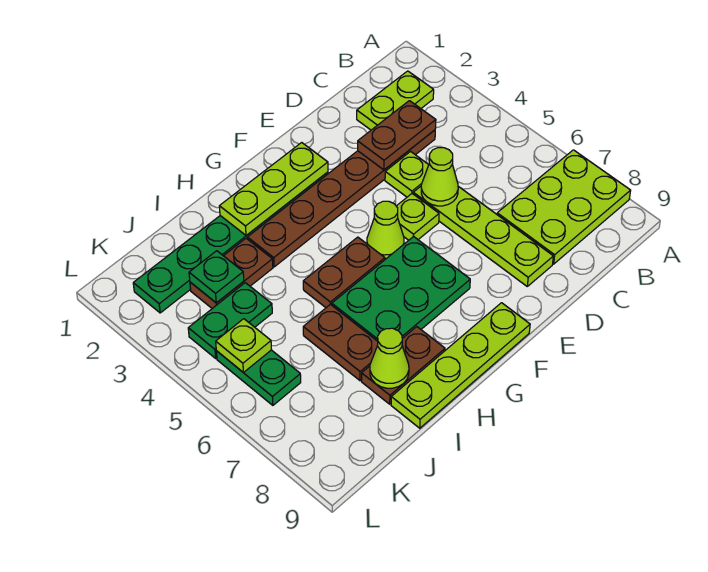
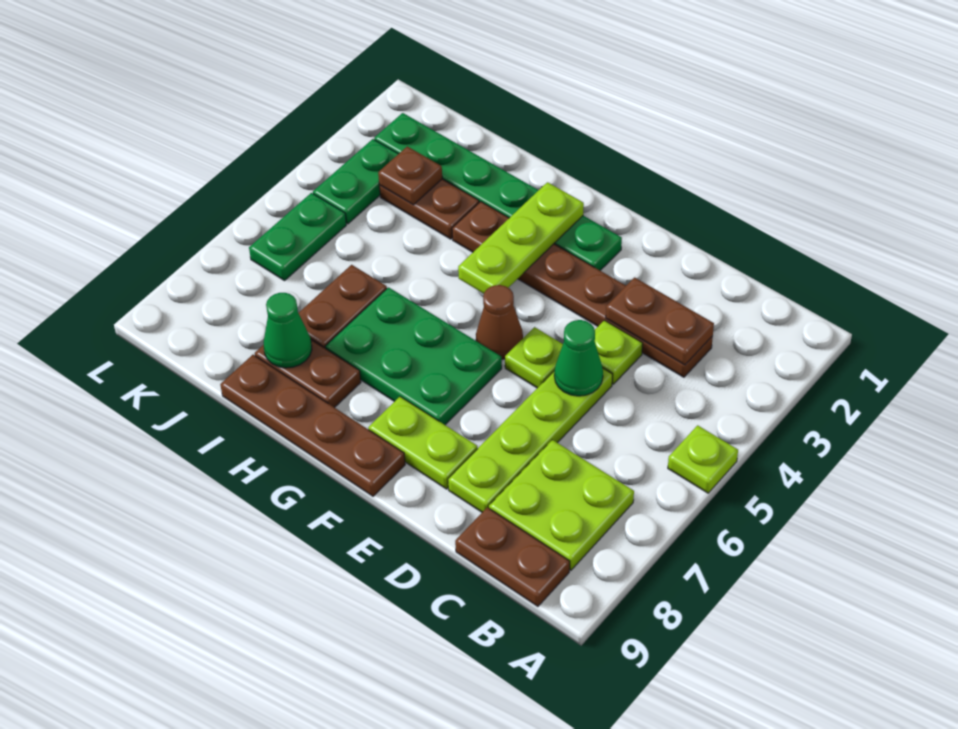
lime 2x3 plate [497,150,631,264] -> lime 2x2 plate [489,440,634,570]
lime 1x2 plate [357,71,434,130] -> lime 1x2 plate moved to [368,397,478,489]
lime 1x1 cone [421,148,458,206] -> green 1x1 cone [554,320,603,396]
lime 1x3 plate [219,143,328,235] -> lime 1x3 plate turned to [458,182,584,294]
lime 1x1 cone [367,201,404,259] -> brown 1x1 cone [476,285,523,359]
lime 1x4 plate [391,303,530,428] -> brown 1x4 plate [220,355,405,496]
brown 1x2 plate [303,237,385,308] -> brown 1x2 plate moved to [455,507,570,606]
lime 1x1 cone [370,328,409,388] -> green 1x1 cone [263,293,312,368]
green 1x1 plate [189,251,244,303] -> brown 1x1 plate [378,146,442,205]
green 1x2 plate [188,283,272,358] -> green 1x2 plate turned to [313,139,398,224]
lime 1x1 plate [216,319,272,372] -> lime 1x1 plate moved to [668,425,738,493]

